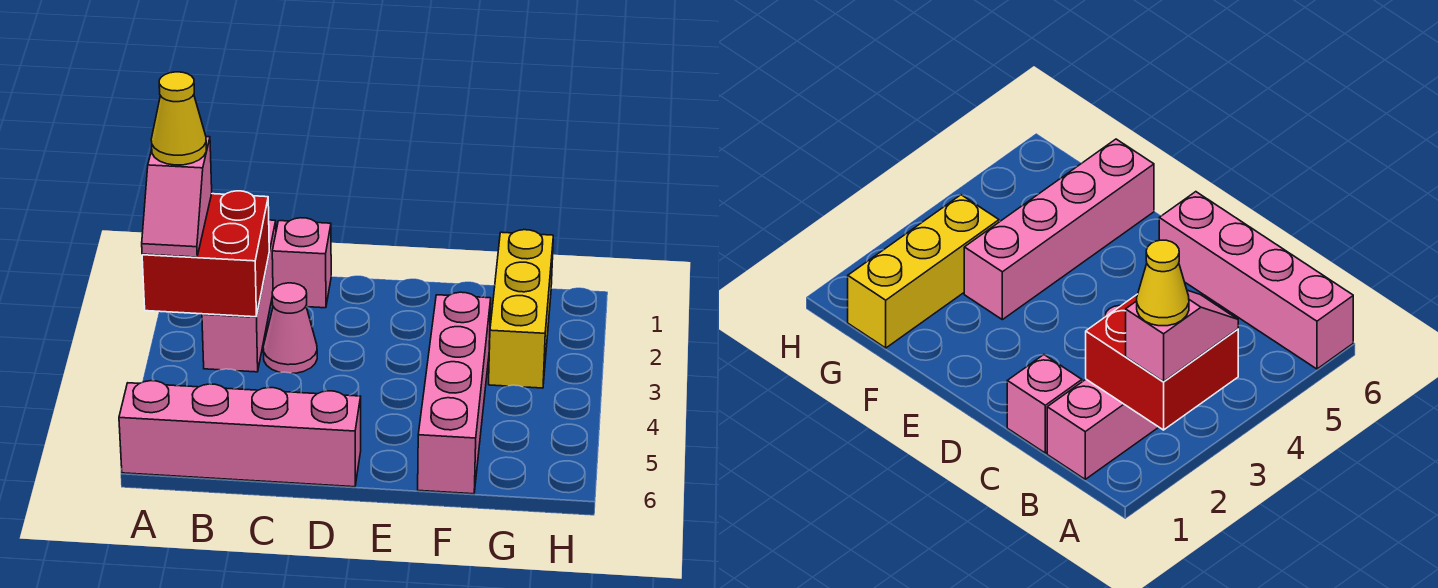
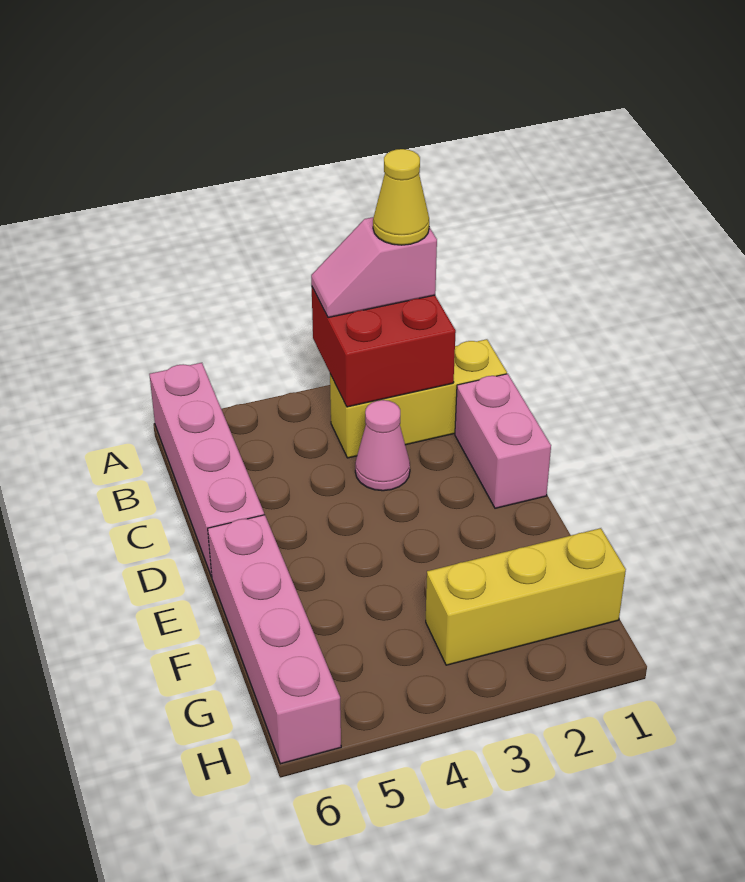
pink 1x3 brick [202,220,276,372] -> yellow 1x3 brick [330,339,507,458]
pink 1x1 brick [272,218,331,308] -> pink 1x2 brick [455,374,551,508]
pink 1x4 brick [418,292,491,494] -> pink 1x4 brick turned to [208,515,341,764]

